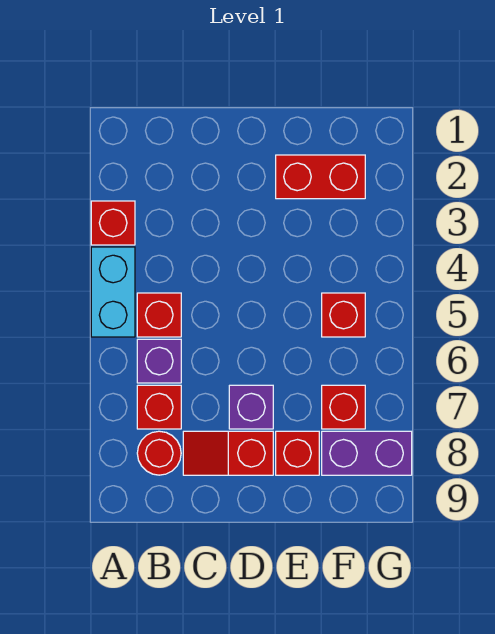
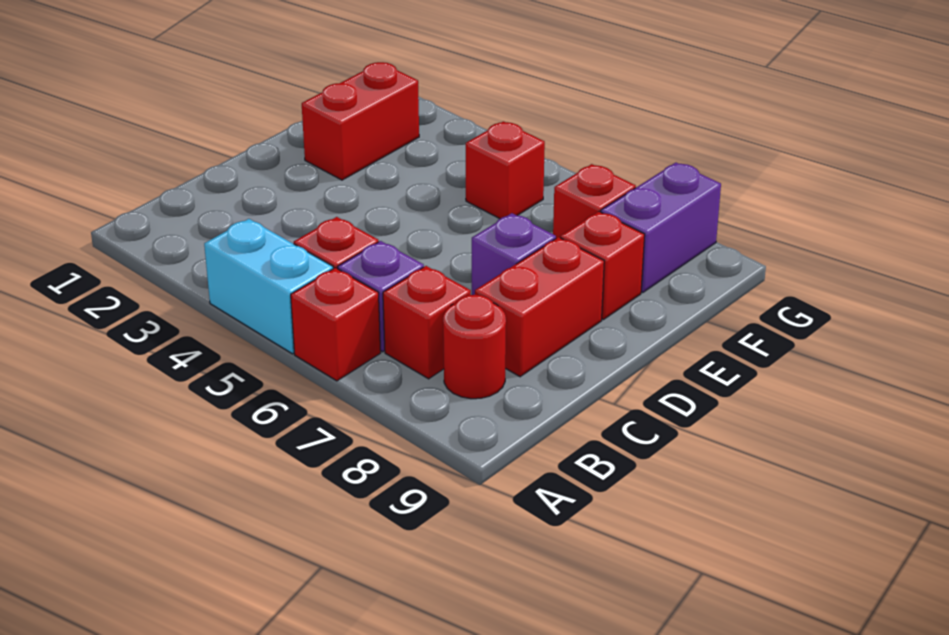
red 1x1 brick [91,201,135,245] -> red 1x1 brick moved to [291,268,381,381]
red 1x2 slope [183,431,273,475] -> red 1x2 brick [475,237,604,377]

